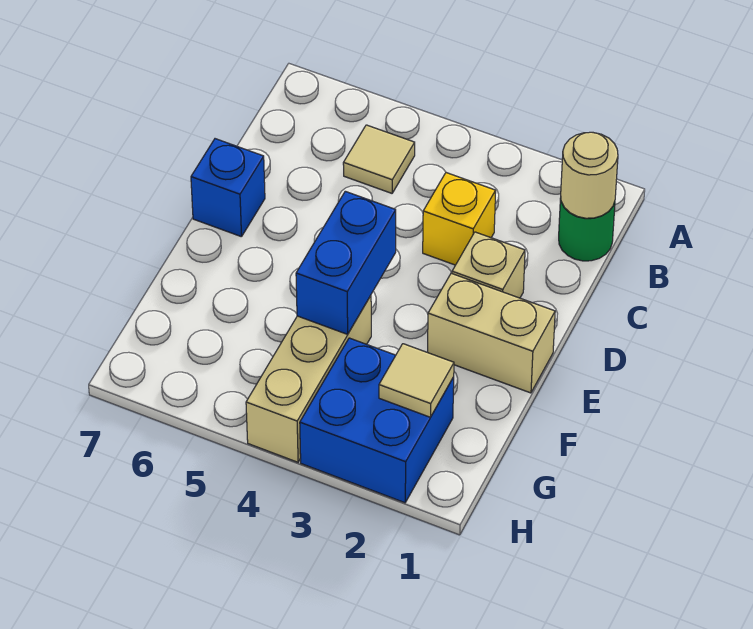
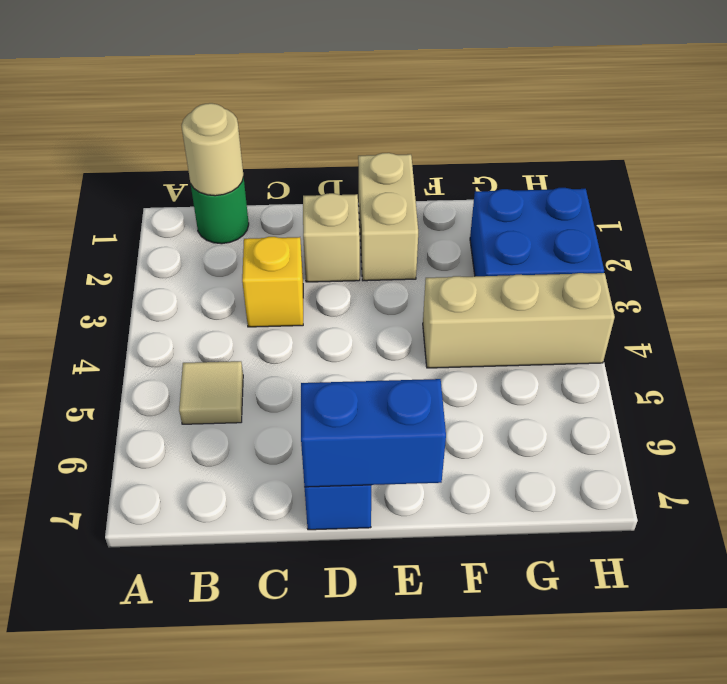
blue 1x2 brick [296,191,396,334] -> blue 1x2 brick moved to [301,379,446,487]
tan 1x1 tile [379,344,454,417] -> none

